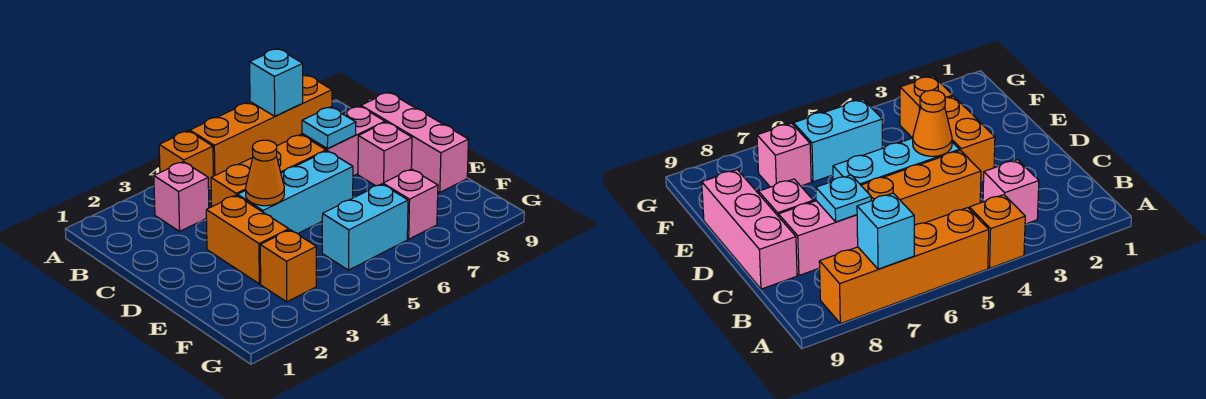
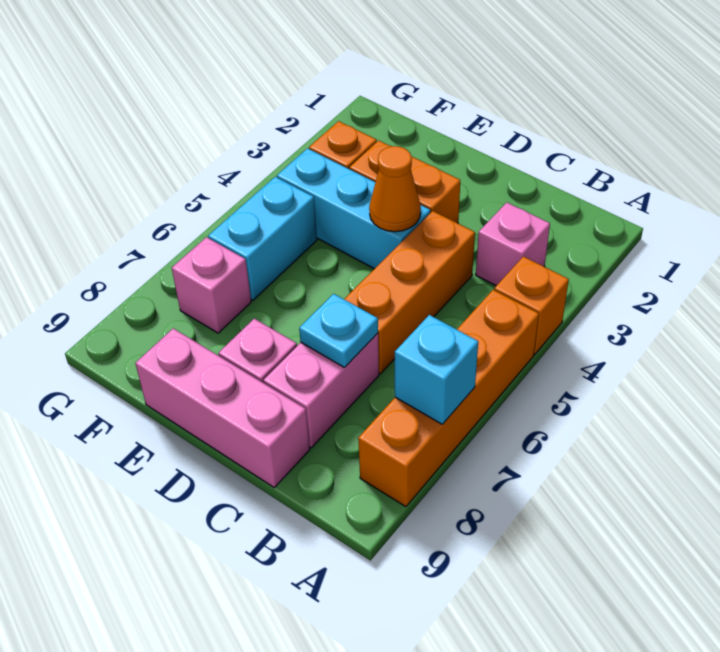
cyan 1x3 brick [238,151,353,233] -> cyan 1x3 brick turned to [277,148,430,269]

